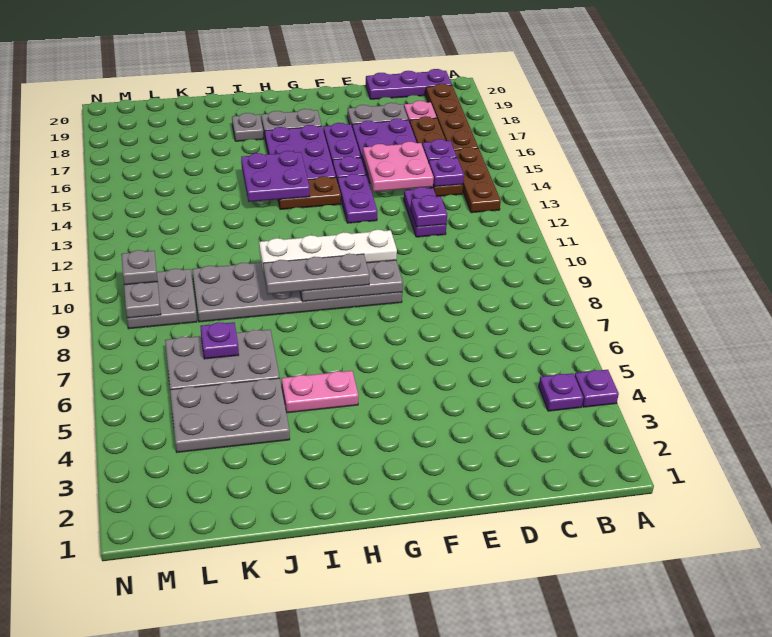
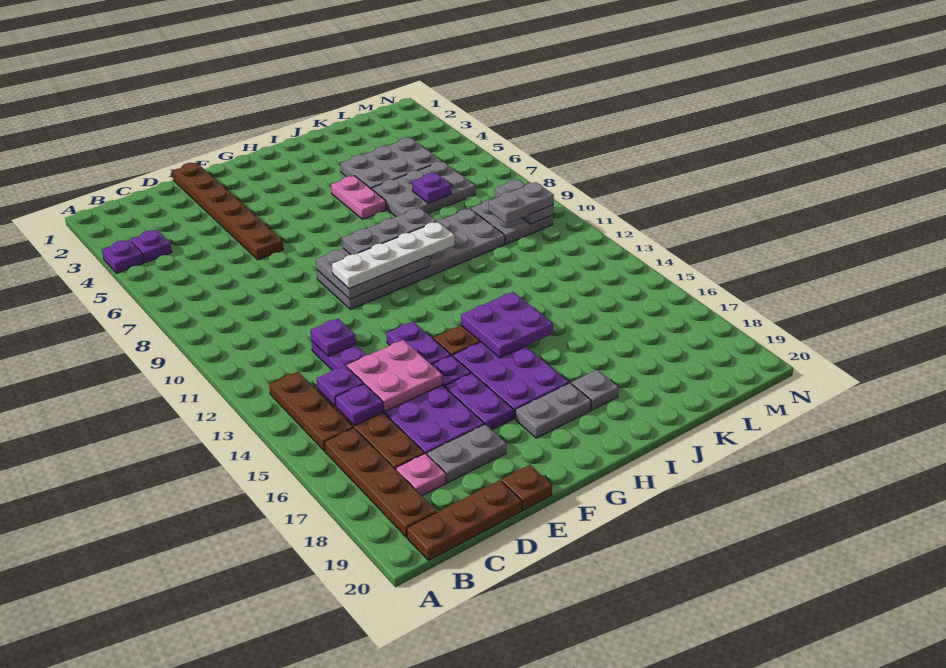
purple 1x3 plate [366,69,452,99] -> brown 1x3 plate [407,480,522,561]
none -> brown 1x6 plate [172,163,283,260]
none -> brown 1x1 plate [501,465,552,510]
pink 1x2 plate [282,371,359,413] -> pink 1x2 plate turned to [331,176,386,219]
grey 1x1 plate [121,250,158,285] -> grey 1x2 plate [489,182,554,224]

